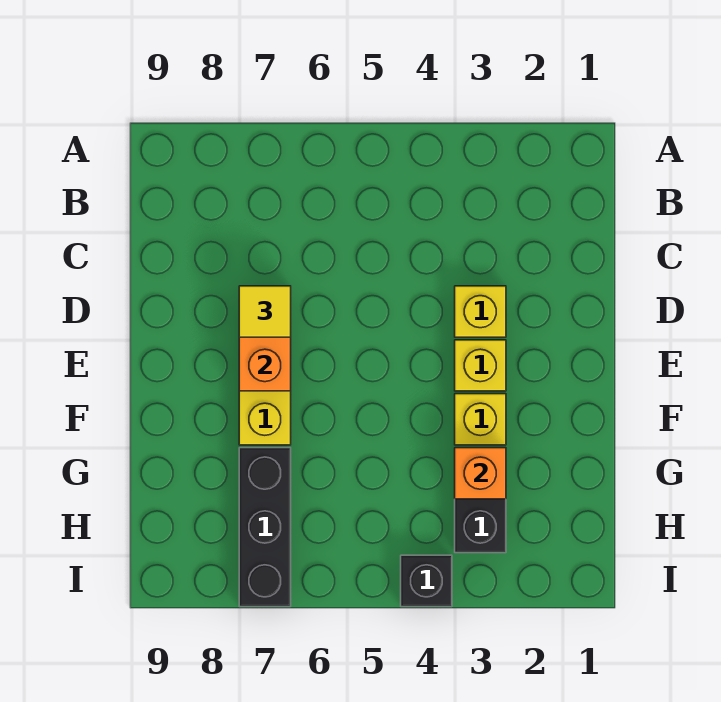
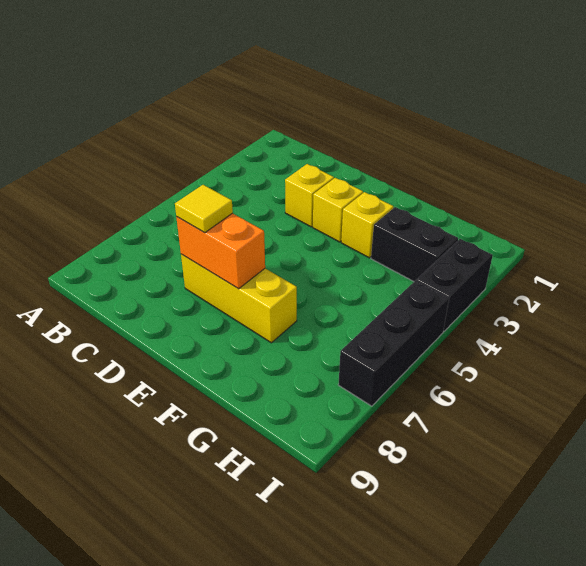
orange 1x1 brick [455,448,506,499] -> none
black 1x3 brick [239,448,291,607] -> black 1x3 brick turned to [338,281,449,406]
black 1x1 brick [401,555,452,607] -> black 1x2 brick [416,239,493,331]

